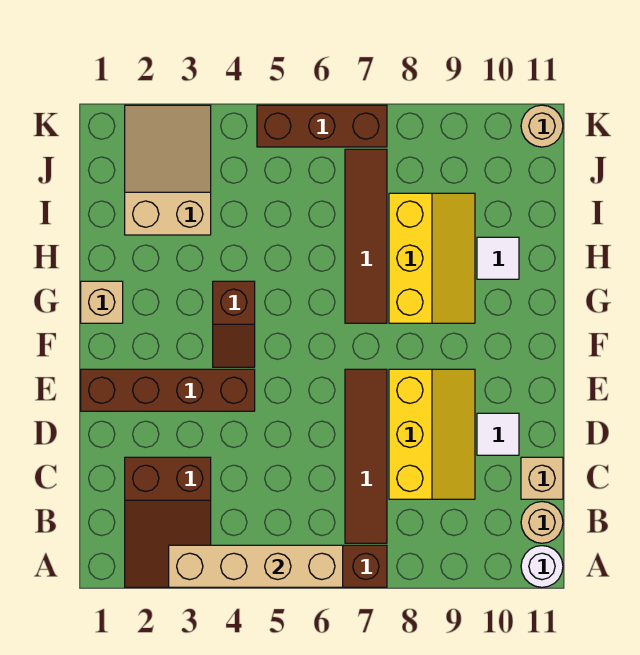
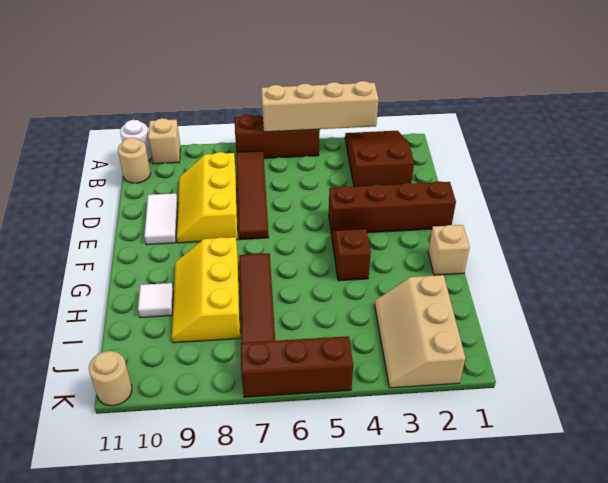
tan 1x1 brick [521,457,563,499] -> tan 1x1 brick moved to [148,118,180,164]
white 1x1 tile [477,413,519,455] -> white 1x2 tile [144,193,178,245]
tan 2x3 slope [125,105,211,235] -> tan 2x3 slope turned to [375,275,466,388]

